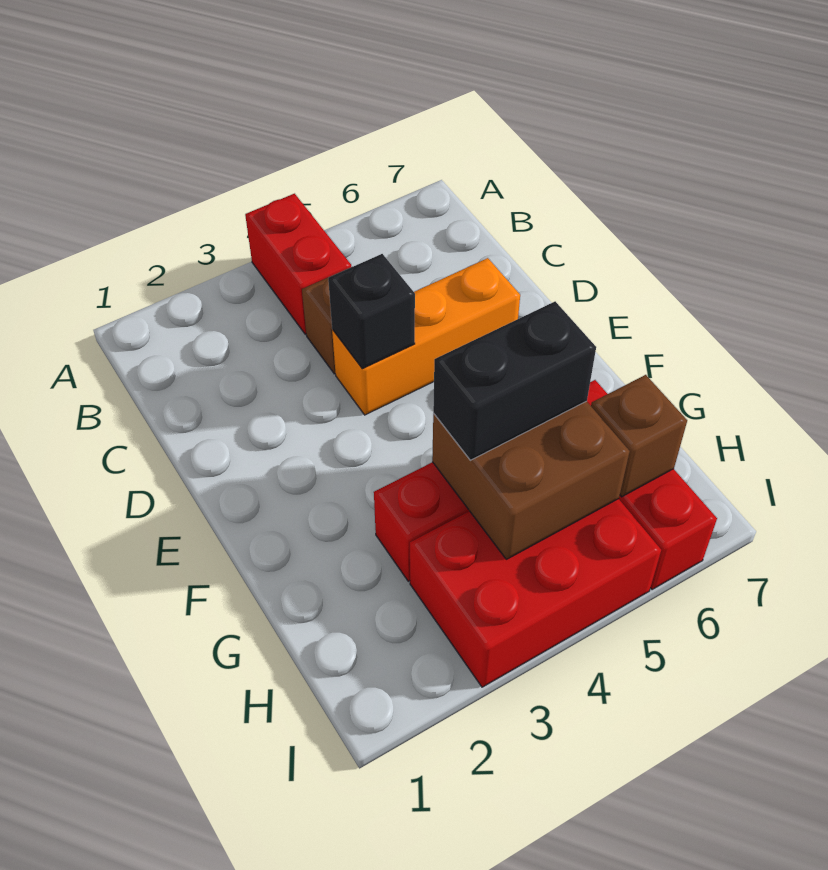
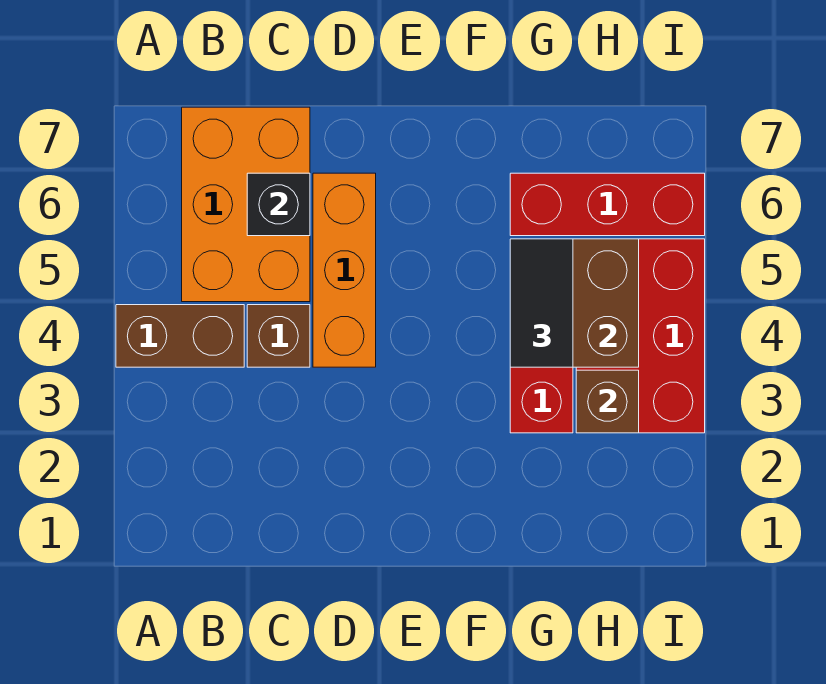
red 1x2 brick [245,194,351,334] -> brown 1x2 brick [116,305,244,367]
none -> orange 2x3 brick [182,107,310,302]
black 1x1 brick [328,254,415,369] -> black 1x1 brick moved to [247,173,310,236]
black 1x2 brick [433,301,596,460] -> black 1x2 tile [510,239,573,367]
brown 1x1 brick [591,375,687,497] -> brown 1x1 brick moved to [576,370,639,433]

